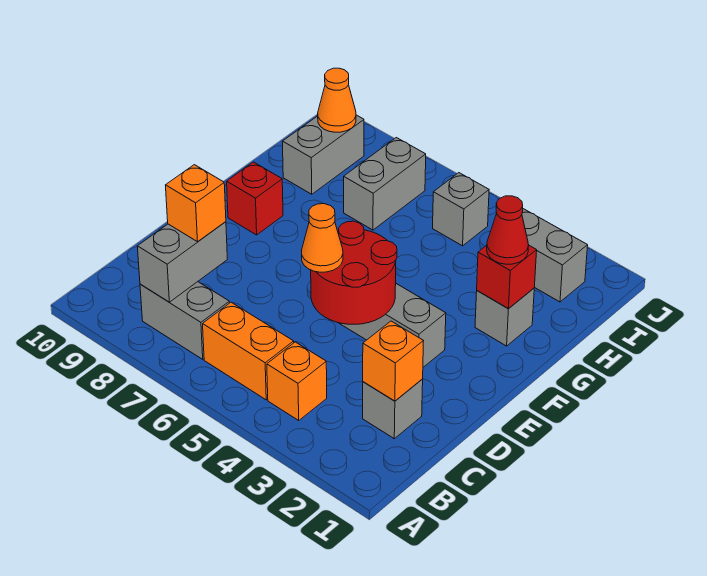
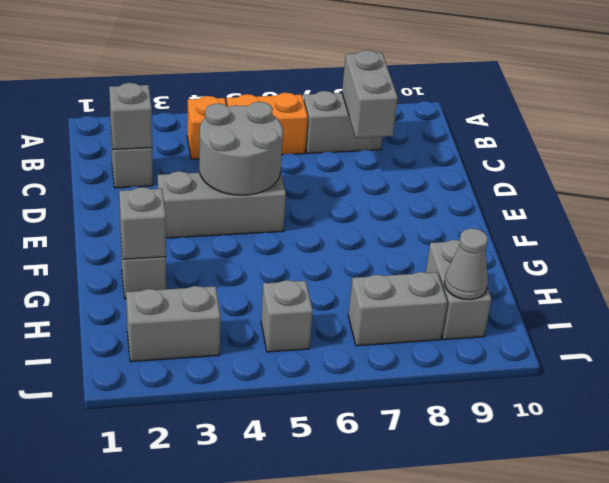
orange 1x1 brick [363,321,423,401] -> grey 1x1 brick [109,83,152,150]
orange 1x1 brick [166,165,226,242] -> none
red 2x2 round brick [311,221,397,324] -> grey 2x2 round brick [199,102,283,195]
orange 1x1 cone [301,204,343,272] -> none
red 1x1 brick [227,162,283,235] -> none
red 1x1 brick [477,245,537,309] -> grey 1x1 brick [119,187,166,259]
red 1x1 cone [487,196,529,264] -> none
grey 1x2 brick [344,138,426,230] -> grey 1x2 brick turned to [348,272,447,346]
orange 1x1 cone [318,68,356,132] -> grey 1x1 cone [444,228,488,300]

